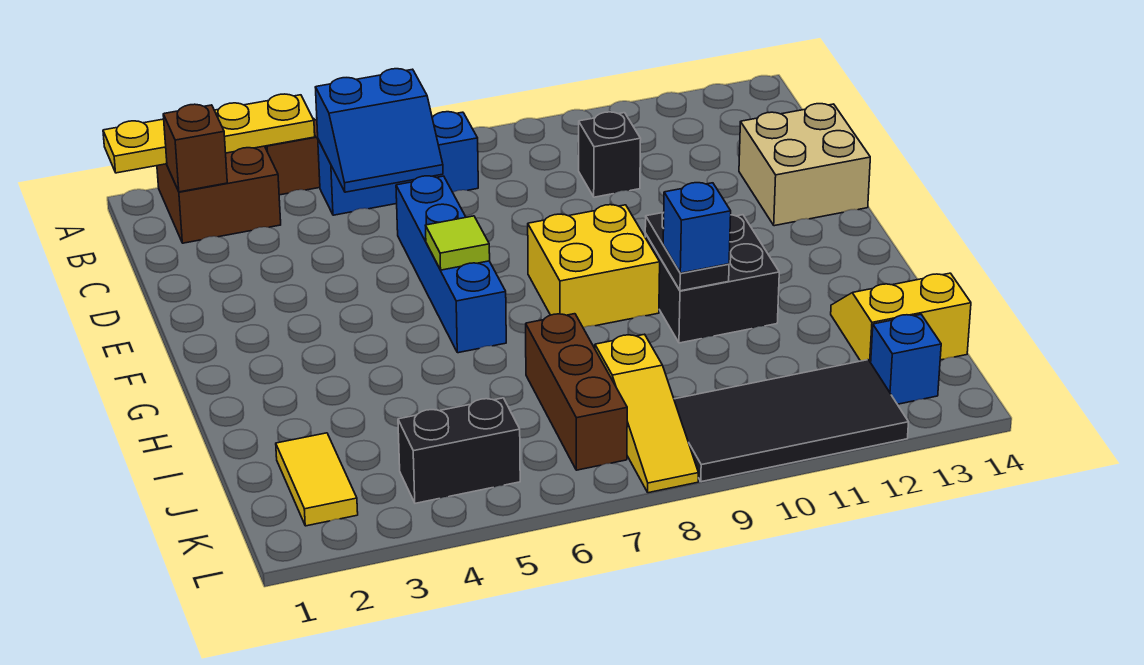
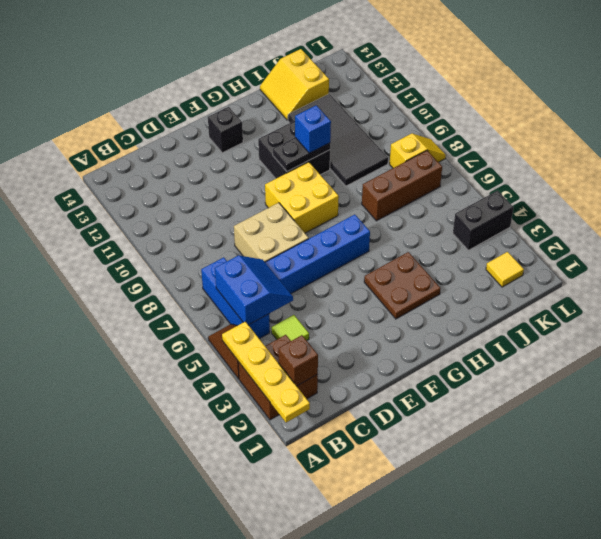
black 1x1 brick [579,112,641,197] -> black 1x1 brick moved to [208,107,243,153]
tan 2x2 brick [739,104,870,226] -> tan 2x2 brick moved to [234,203,309,262]
lime 1x1 tile [425,216,490,270] -> lime 1x1 tile moved to [271,315,309,341]
none -> brown 2x2 plate [364,252,441,319]
yellow 1x2 tile [276,433,358,526] -> yellow 1x1 tile [486,252,524,287]
yellow 1x3 slope [595,334,698,493] -> yellow 1x2 slope [390,133,446,168]
black 1x2 brick [398,398,520,503] -> black 1x2 brick turned to [453,191,514,250]
black 2x4 tile [674,360,909,482] -> black 2x4 tile moved to [288,94,388,186]
blue 1x1 brick [871,315,941,404] -> none

